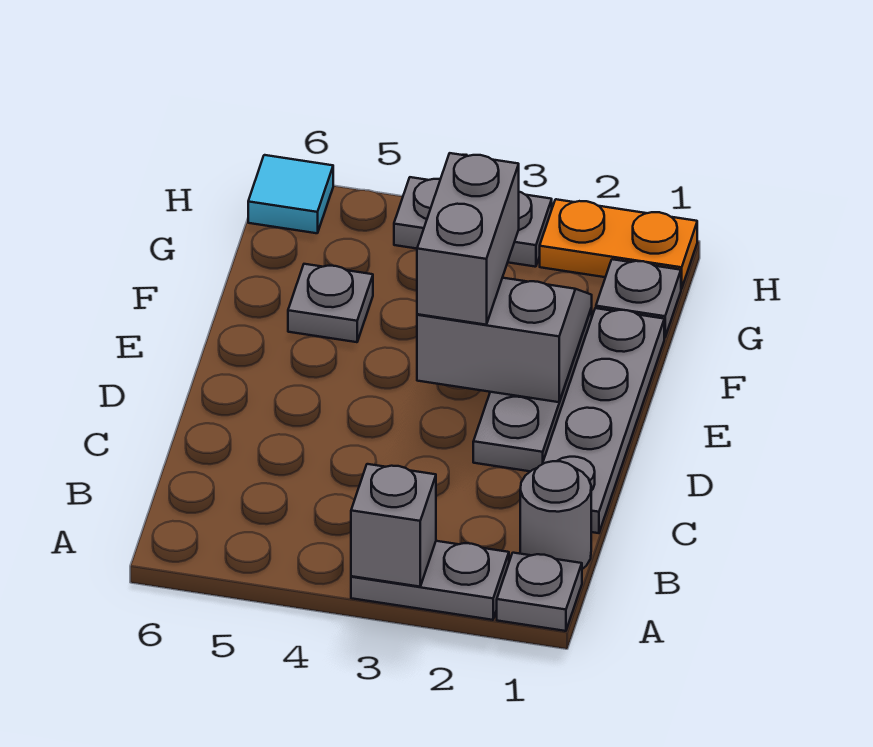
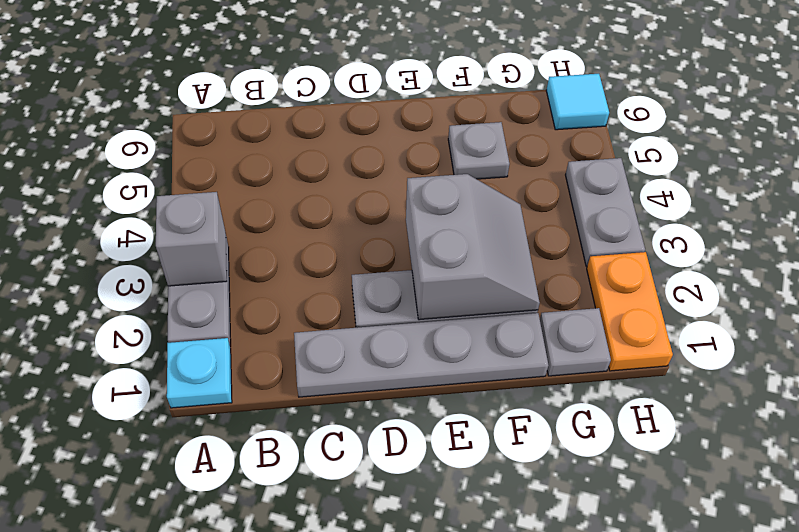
grey 1x1 plate [497,553,582,631] -> cyan 1x1 plate [167,338,232,408]
grey 1x1 round brick [520,461,591,569] -> none
grey 1x2 brick [417,153,519,325] -> none

